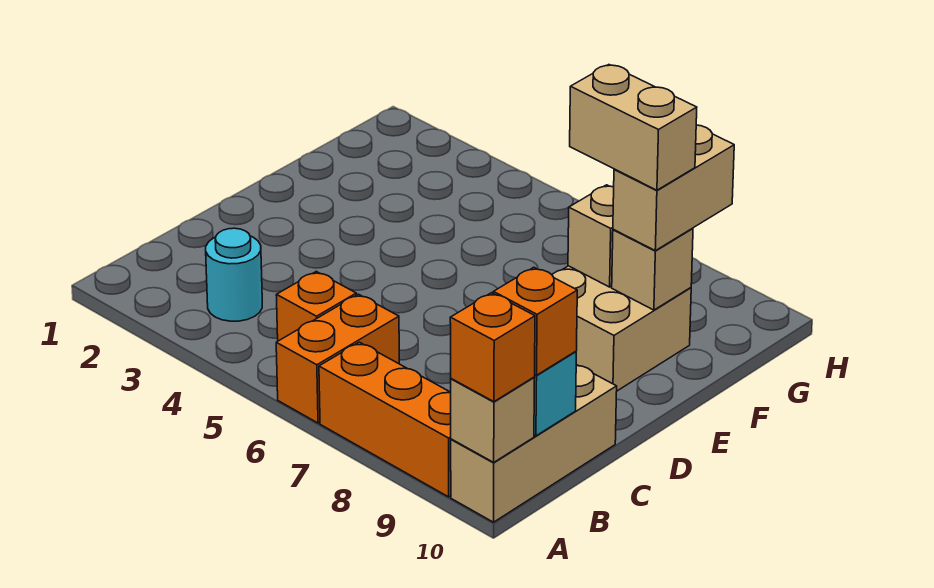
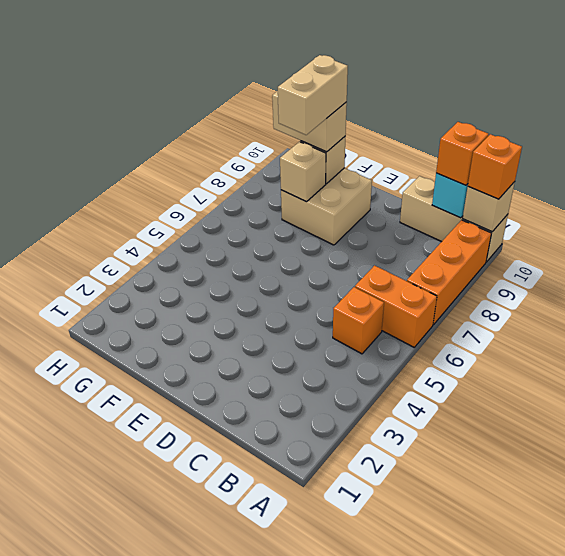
cyan 1x1 round brick [206,228,262,321] -> none

